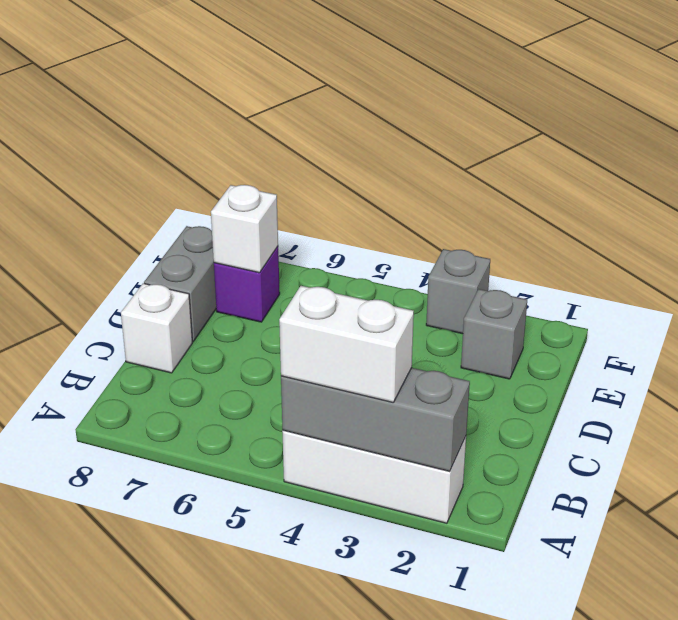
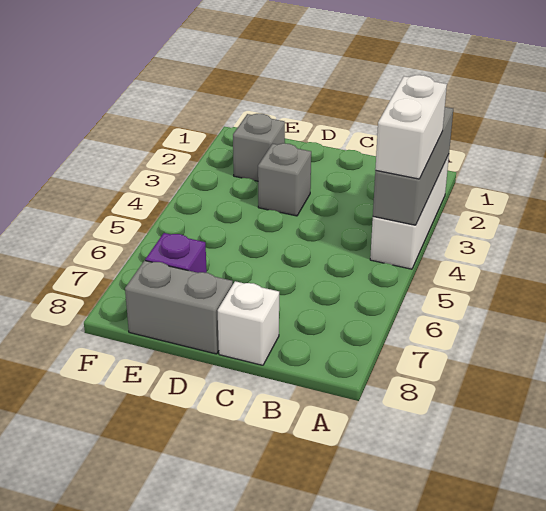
white 1x1 brick [211,185,278,273] -> none
grey 1x1 brick [426,249,490,334] -> grey 1x1 brick moved to [258,143,311,216]

